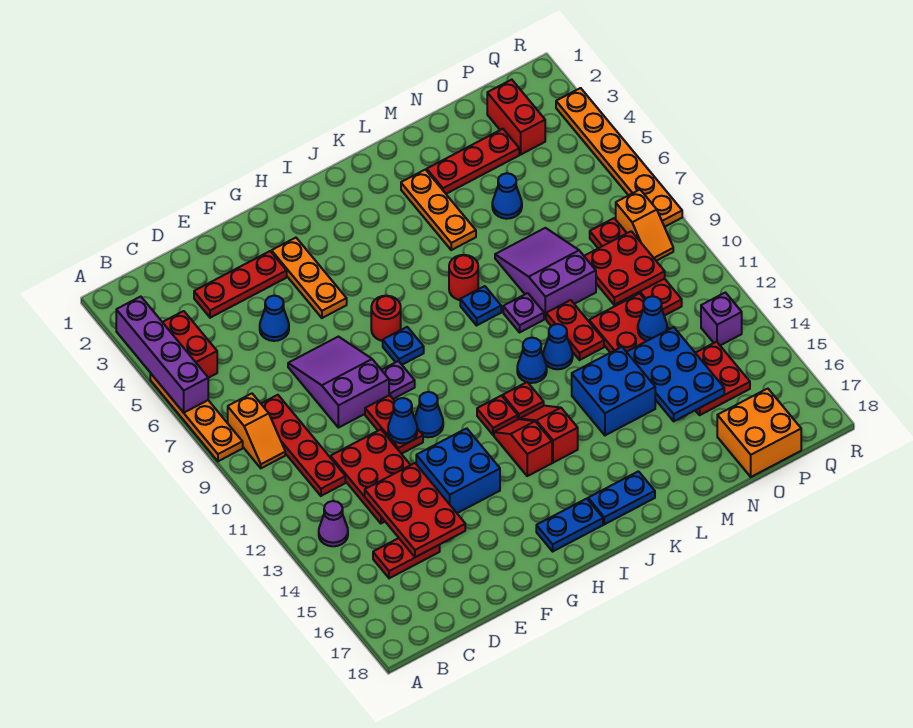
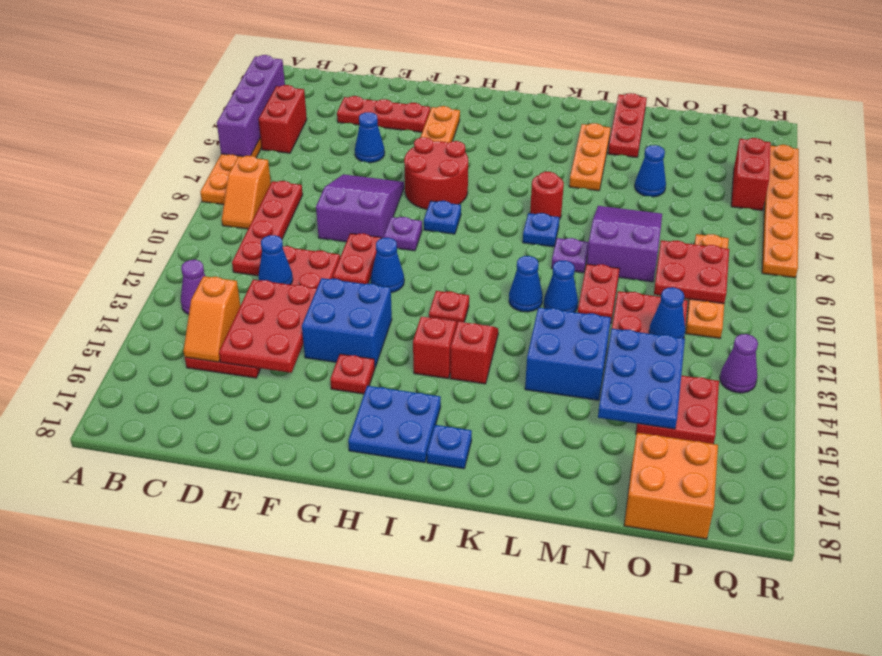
blue 1x1 cone [388,398,417,443] -> blue 1x1 cone moved to [258,235,293,285]
red 1x1 round brick [371,296,401,341] -> red 2x2 round brick [404,137,468,209]
blue 1x2 plate [536,499,603,551] -> blue 2x2 plate [348,386,441,463]
red 1x1 plate [503,382,544,419] -> red 1x1 plate moved to [330,354,375,394]
blue 1x2 plate [588,471,655,524] -> blue 1x1 plate [427,425,472,469]
red 1x3 plate [427,129,519,194] -> red 1x3 plate turned to [608,93,647,157]
red 1x2 brick [487,80,545,154] -> red 1x2 brick moved to [731,138,771,210]
red 1x4 plate [590,218,682,316] -> orange 1x4 plate [686,234,729,338]
orange 1x2 slope [616,190,673,261] -> orange 1x2 slope moved to [184,276,241,362]
purple 1x1 brick [701,293,742,345] -> purple 1x1 cone [720,334,758,393]

